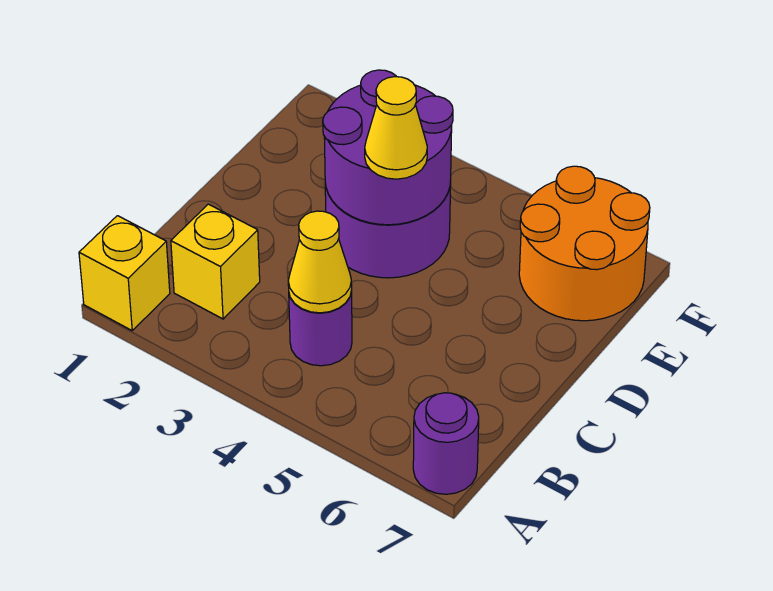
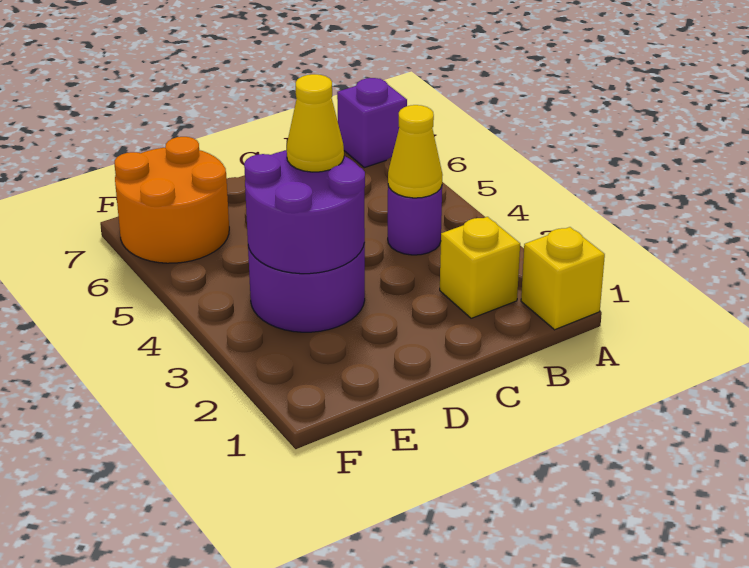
purple 1x1 round brick [413,393,479,494] -> purple 1x1 brick [337,78,407,168]

